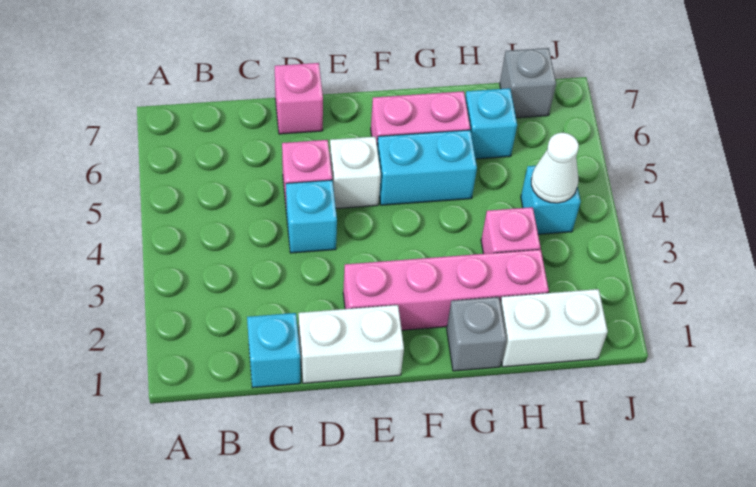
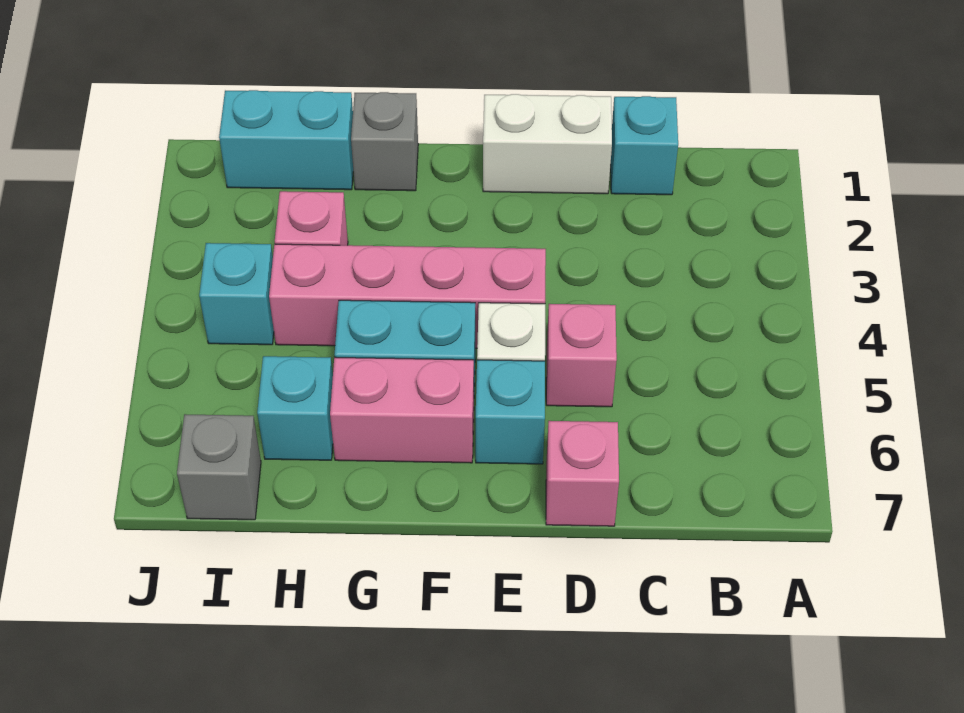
cyan 1x1 brick [286,180,337,253] -> cyan 1x1 brick moved to [476,360,545,464]
pink 1x4 brick [343,249,549,330] -> pink 1x4 brick moved to [269,244,546,348]
white 1x2 brick [500,289,608,367] -> cyan 1x2 brick [219,90,353,190]
white 1x1 cone [531,133,579,203] -> none

